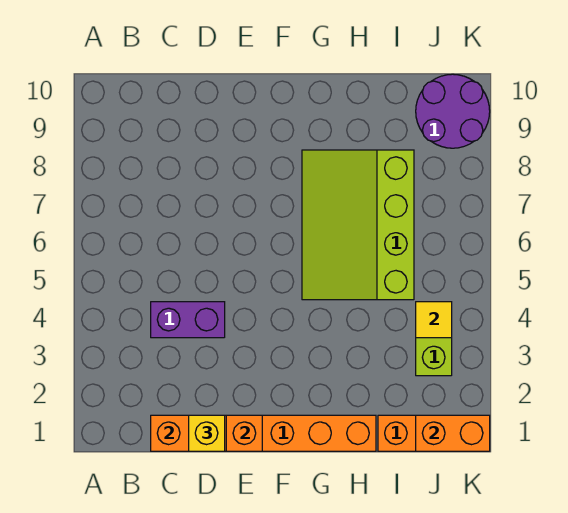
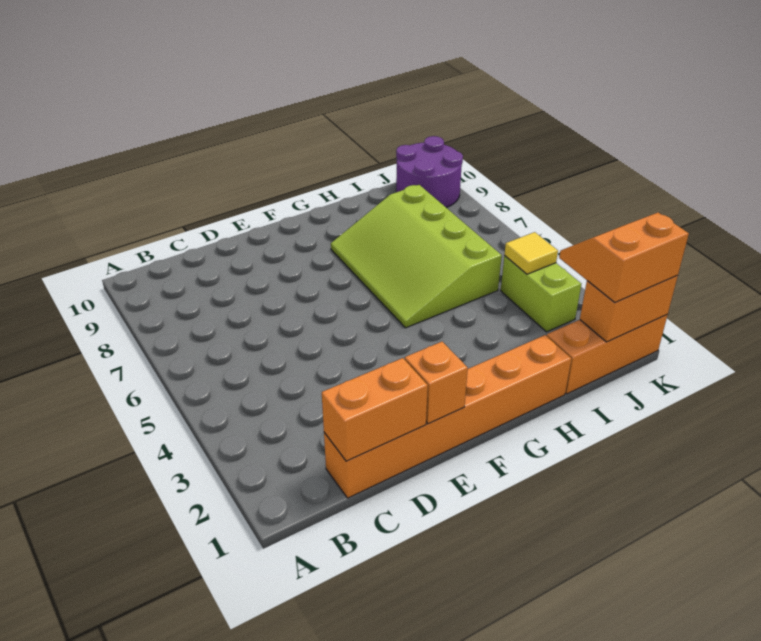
purple 1x2 brick [151,302,225,338] -> none
yellow 1x1 brick [189,415,225,451] -> none
none -> orange 2x2 slope [559,213,689,303]

